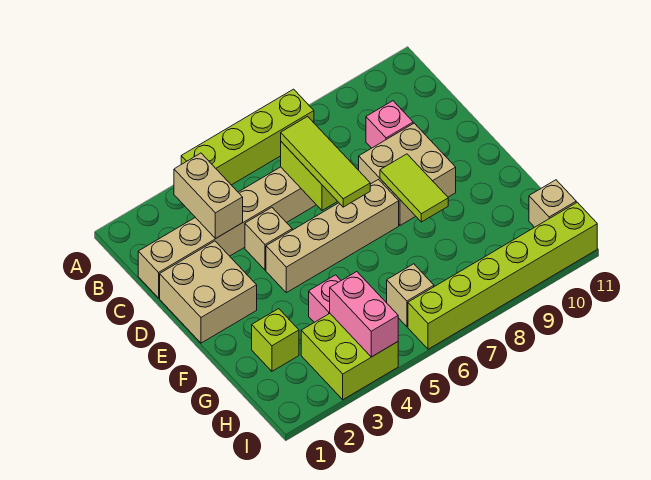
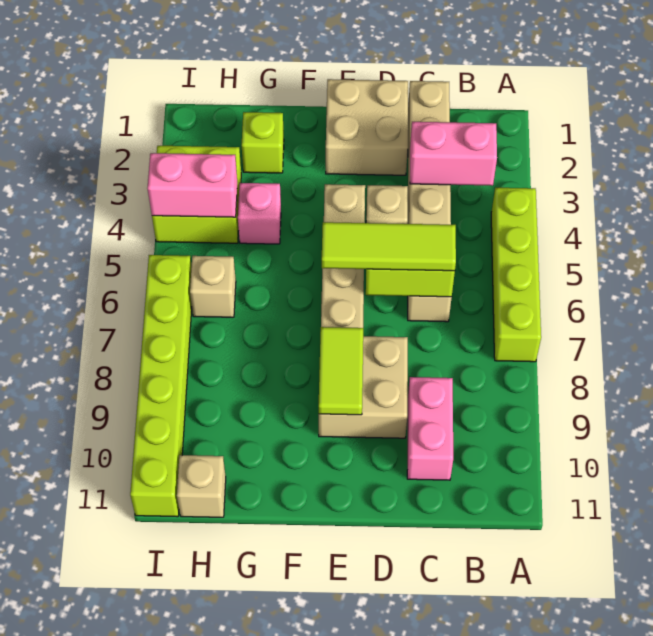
tan 1x2 brick [174,153,243,238] -> pink 1x2 brick [410,122,497,186]
pink 1x1 brick [366,101,413,148] -> pink 1x2 brick [407,377,453,480]
lime 1x2 tile [380,154,448,222] -> lime 1x2 tile turned to [319,327,363,415]

